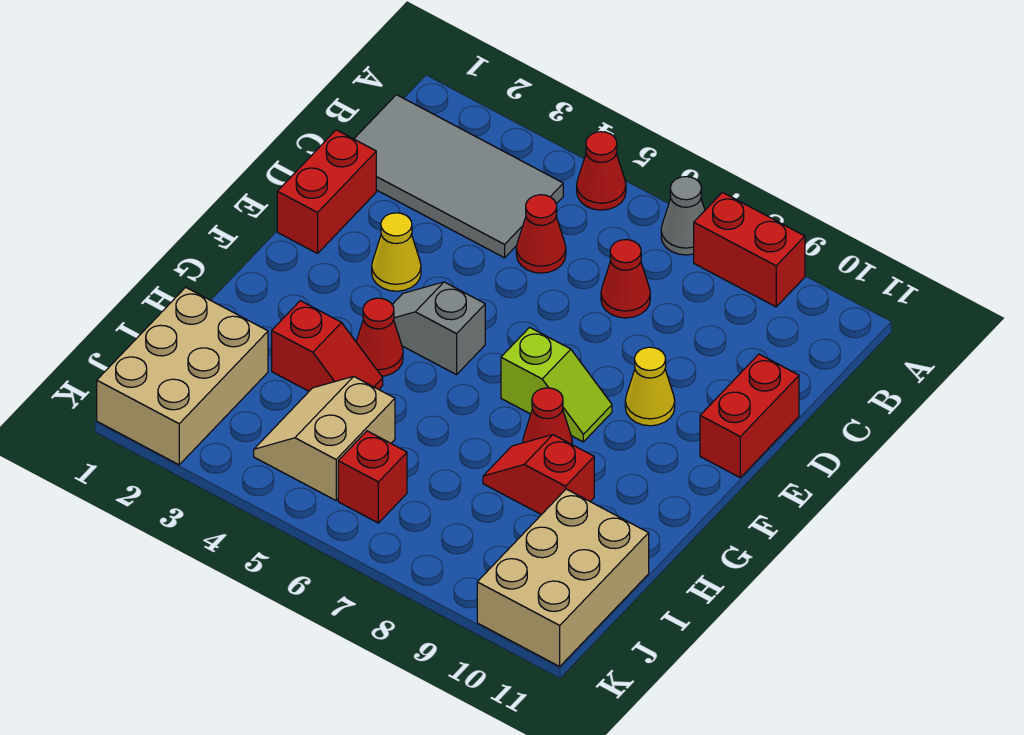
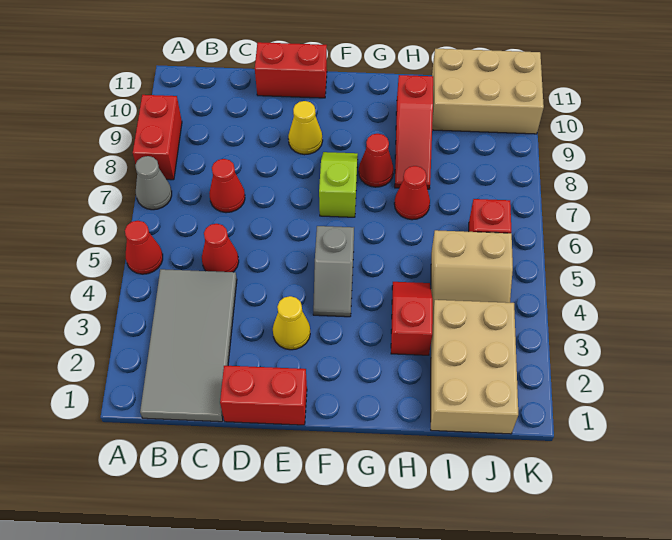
red 1x1 cone [356,298,403,376] -> red 1x1 cone moved to [394,166,430,220]
red 1x2 slope [483,435,594,515] -> red 1x3 slope [395,75,433,189]
tan 2x3 brick [97,287,268,465] -> tan 2x3 brick turned to [431,300,518,434]

